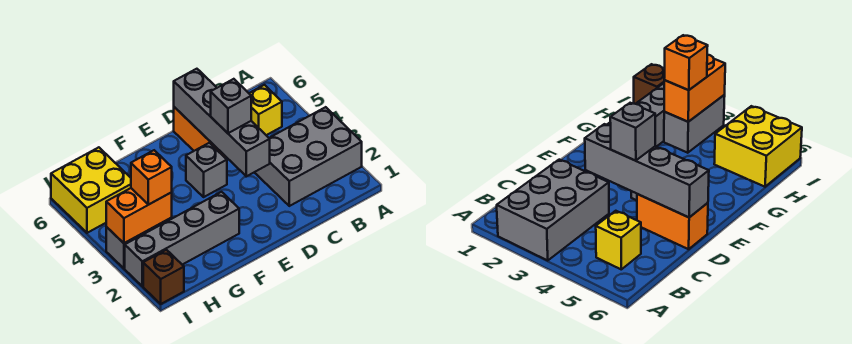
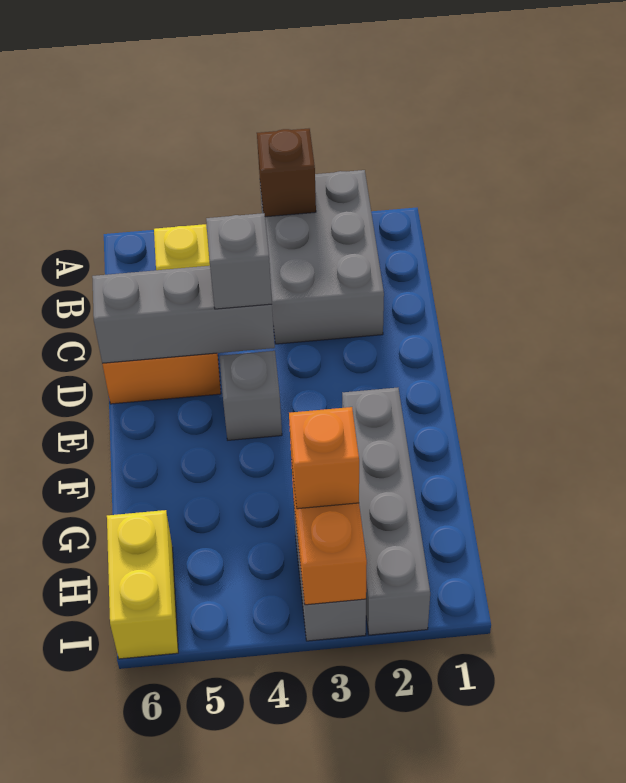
grey 1x4 brick [174,69,270,177] -> grey 1x3 brick [92,266,275,363]
yellow 2x2 brick [51,147,131,233] -> yellow 1x2 brick [107,510,178,659]
brown 1x1 brick [143,250,184,304] -> brown 1x1 brick moved to [257,129,316,217]

